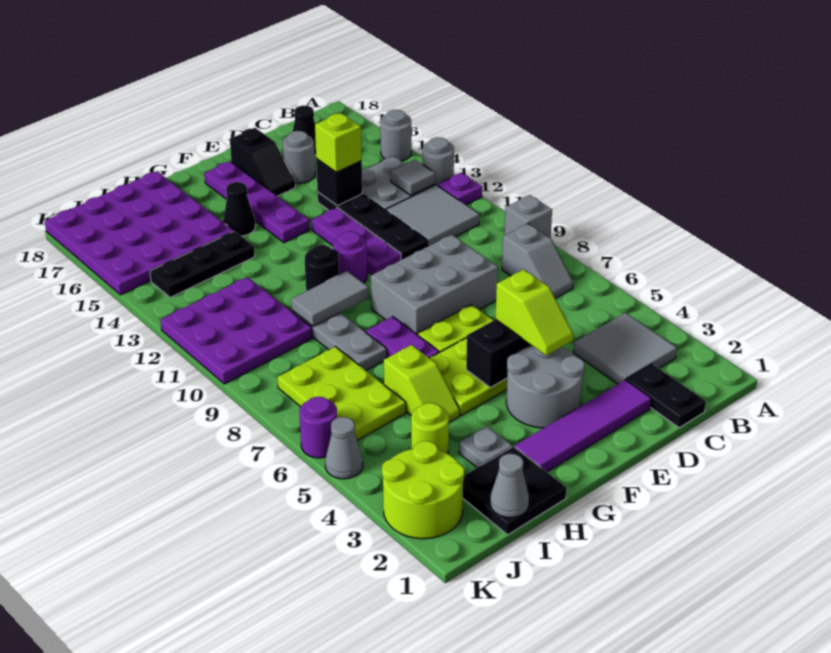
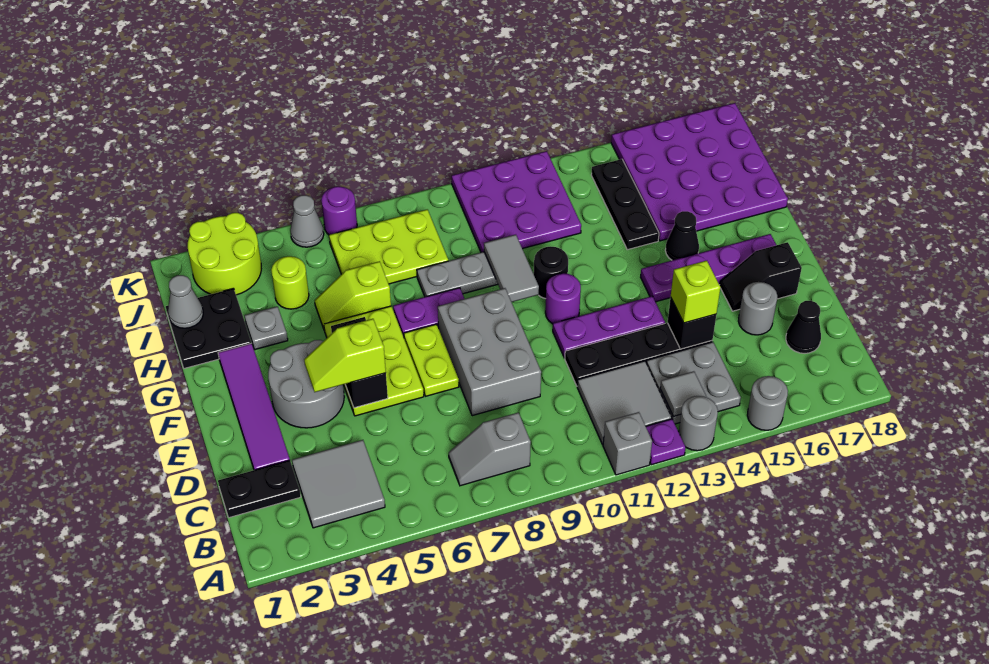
grey 1x1 brick [504,195,552,238] -> grey 1x1 brick moved to [603,412,652,475]

